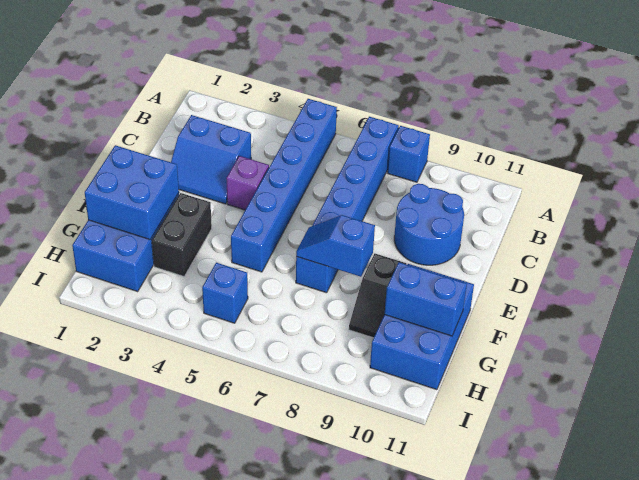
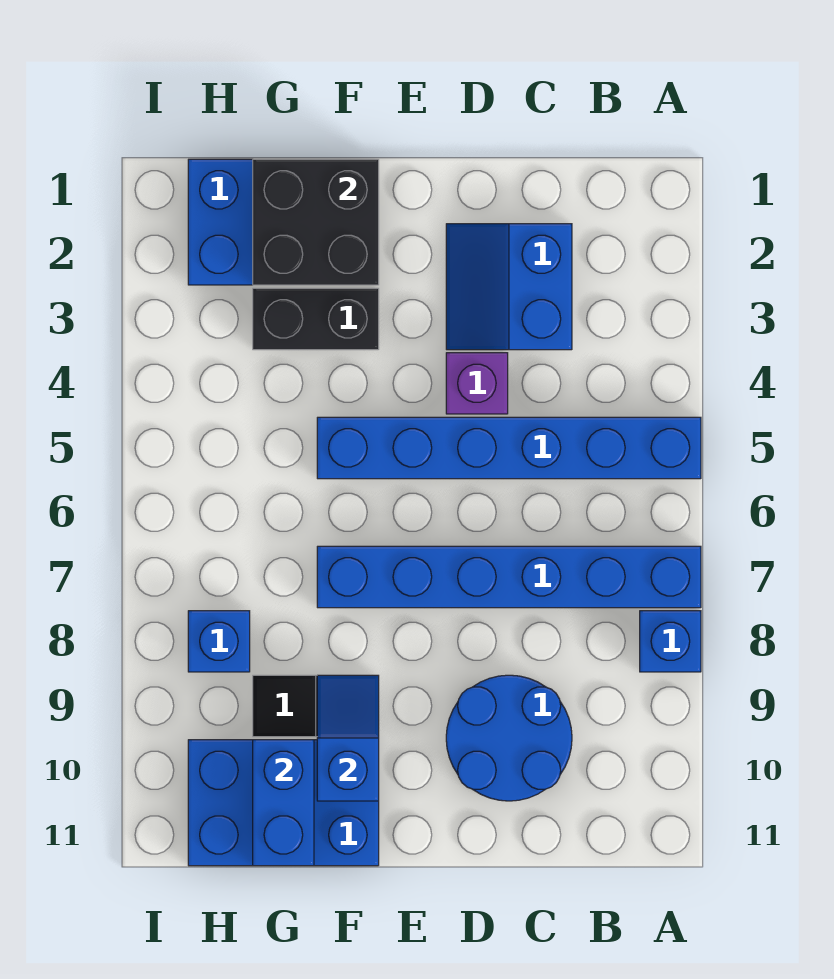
blue 2x2 brick [85,145,179,239] -> black 2x2 brick [253,159,379,285]
blue 1x2 slope [296,215,375,277] -> blue 1x2 slope moved to [317,675,379,801]
blue 1x1 brick [202,262,248,323] -> blue 1x1 brick moved to [188,611,250,672]

